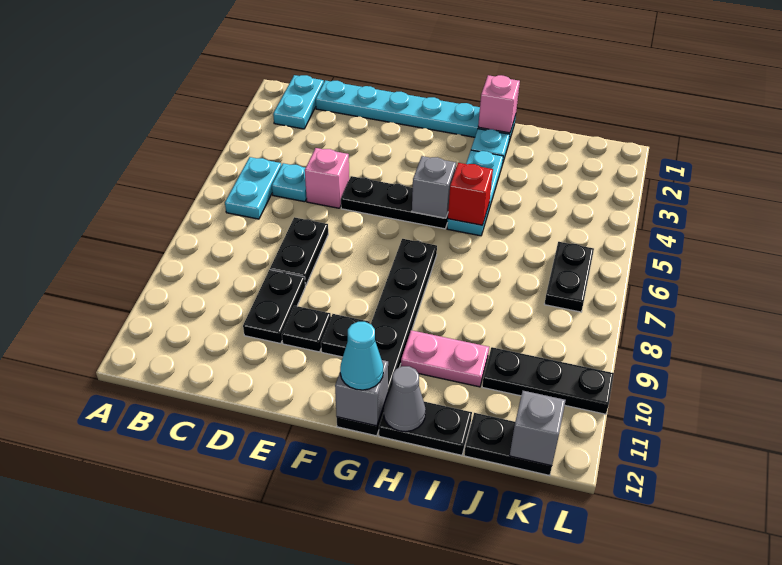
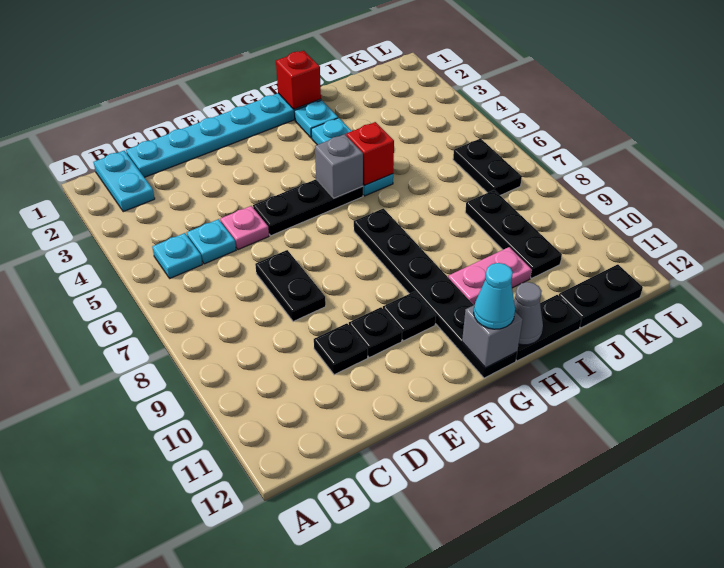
cyan 1x2 plate [225,157,282,219] -> cyan 1x1 plate [152,233,202,278]
pink 1x1 brick [305,148,349,208] -> pink 1x1 plate [220,206,269,250]
black 1x2 plate [243,270,305,344] -> black 1x1 plate [314,323,368,375]
pink 1x1 brick [478,75,520,133] -> red 1x1 brick [276,51,321,109]
black 1x3 plate [482,347,614,414] -> black 1x3 plate turned to [465,190,562,278]
grey 1x1 brick [510,391,566,466] -> none

